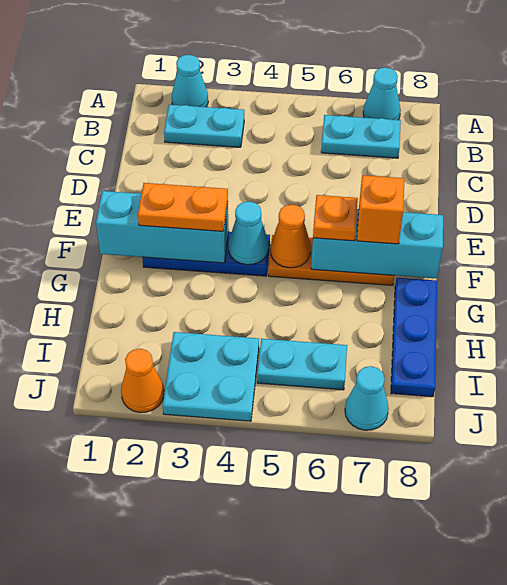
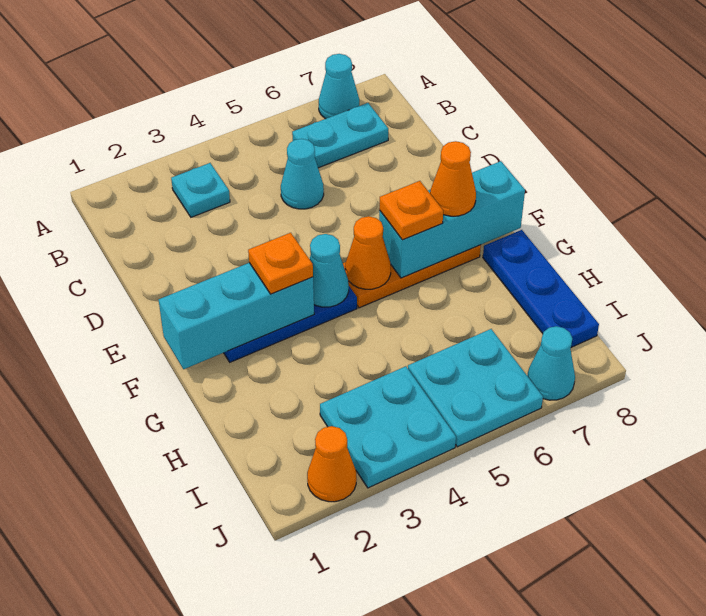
cyan 1x1 cone [172,55,208,107] -> cyan 1x1 cone moved to [281,139,324,209]
cyan 1x2 plate [164,105,244,147] -> cyan 1x1 plate [171,163,230,217]
orange 1x2 plate [138,183,228,231] -> orange 1x1 plate [248,233,313,294]
orange 1x1 brick [357,175,405,244] -> orange 1x1 cone [430,141,476,216]
cyan 1x2 plate [257,339,347,390] -> cyan 2x2 plate [408,329,543,447]

